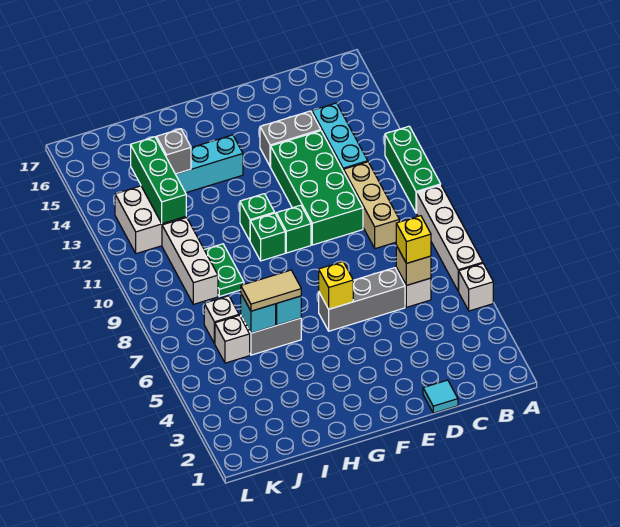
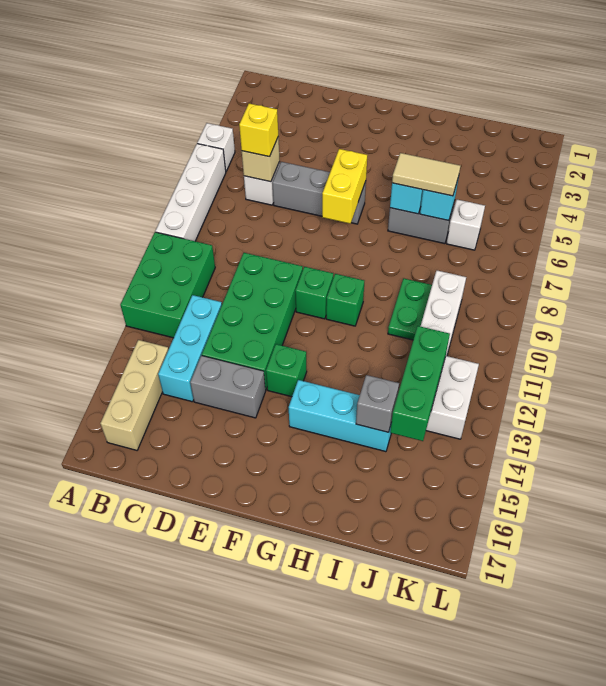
green 1x3 brick [385,126,441,213] -> green 2x3 brick [120,232,215,338]
tan 1x3 brick [344,162,399,249] -> tan 1x3 brick moved to [100,340,169,450]
cyan 1x1 tile [423,380,458,413] -> none
yellow 1x1 brick [319,262,353,309] -> yellow 1x2 brick [322,149,367,224]
green 1x1 brick [240,194,275,241] -> green 1x1 brick moved to [266,344,307,397]
white 1x1 brick [204,296,239,344] -> none

